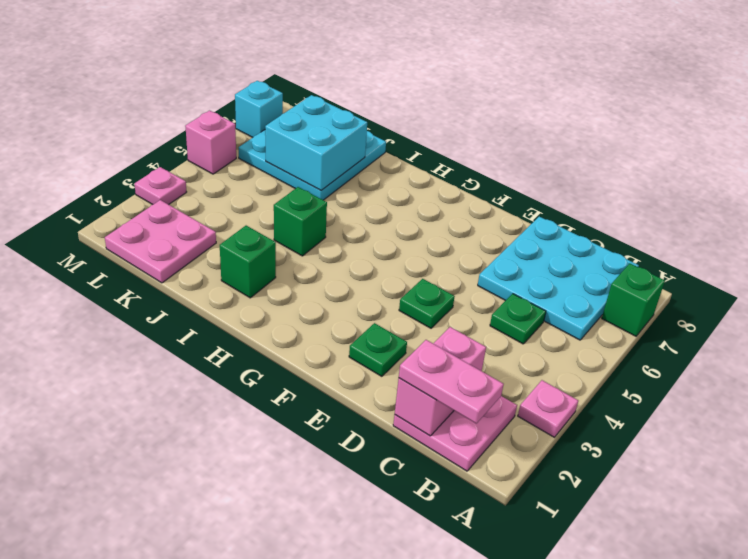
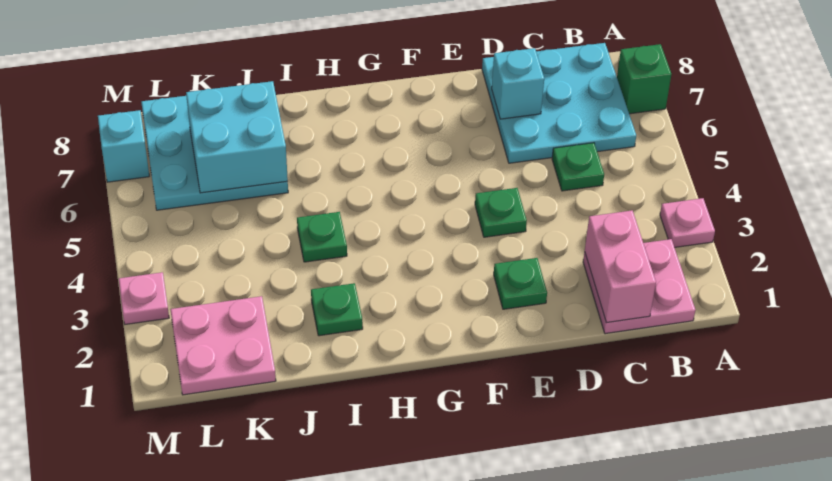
pink 1x2 plate [399,340,504,424] -> none
none -> cyan 1x1 brick [492,48,544,119]
green 1x1 brick [220,226,276,298] -> green 1x1 plate [311,283,363,336]
green 1x1 brick [274,187,327,256] -> green 1x1 plate [297,212,347,262]
pink 1x1 brick [185,111,236,174] -> none

